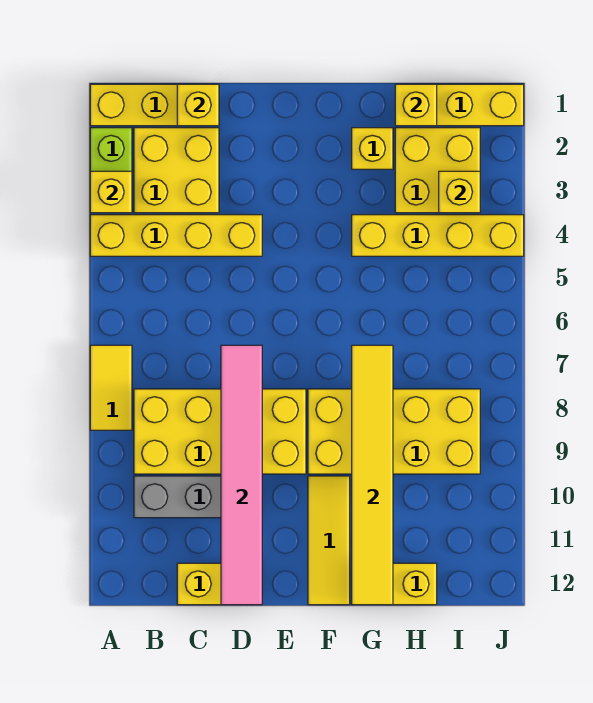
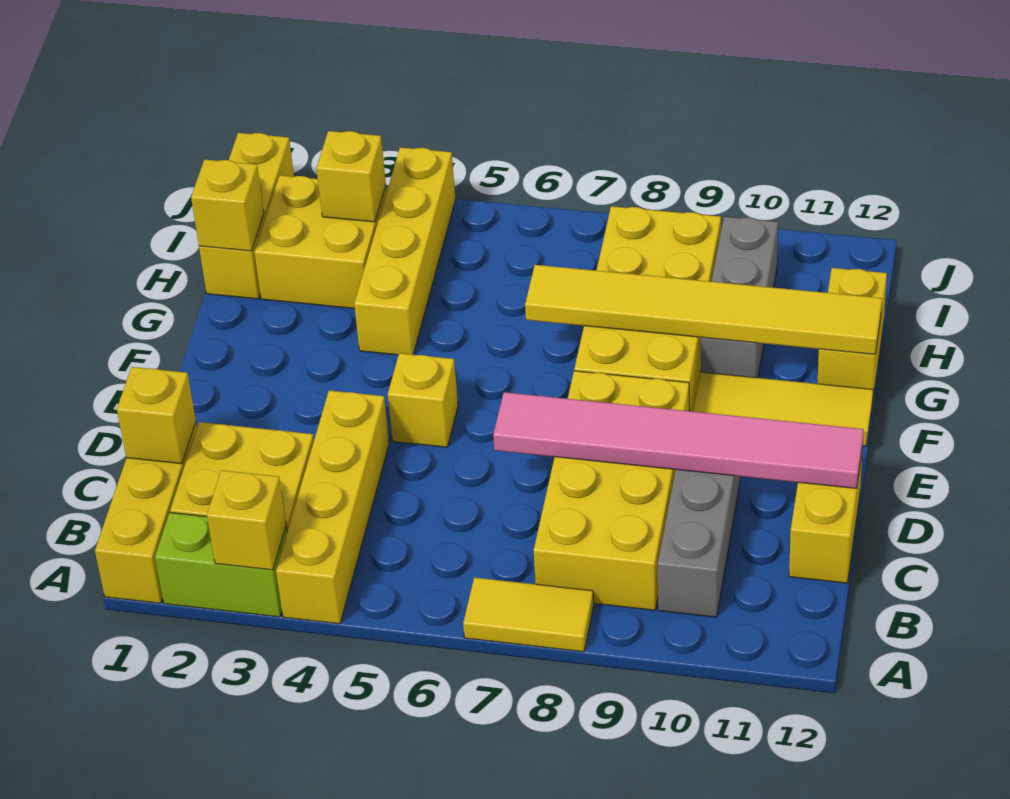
yellow 1x1 brick [352,128,393,169] -> yellow 1x1 brick moved to [388,353,458,447]
none -> grey 1x3 brick [701,217,778,378]

